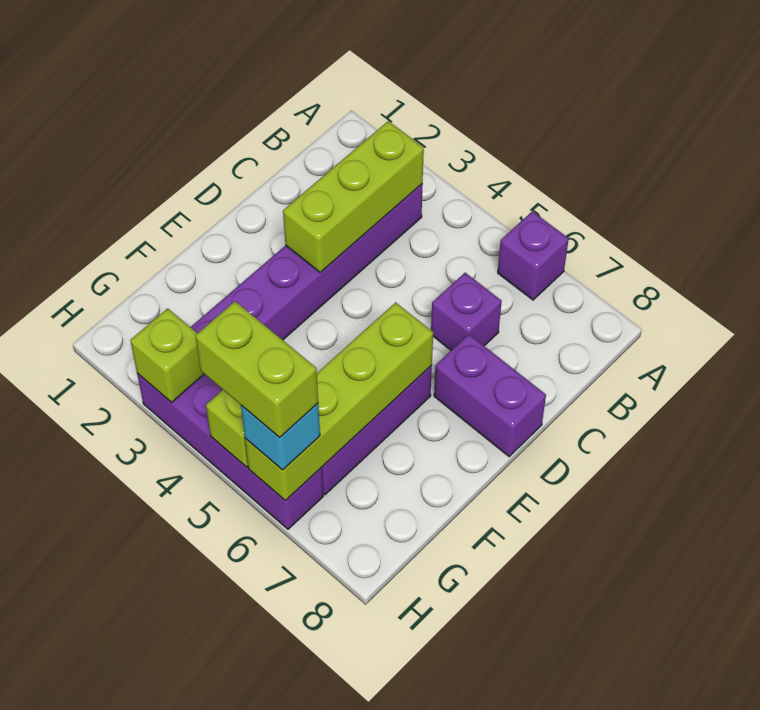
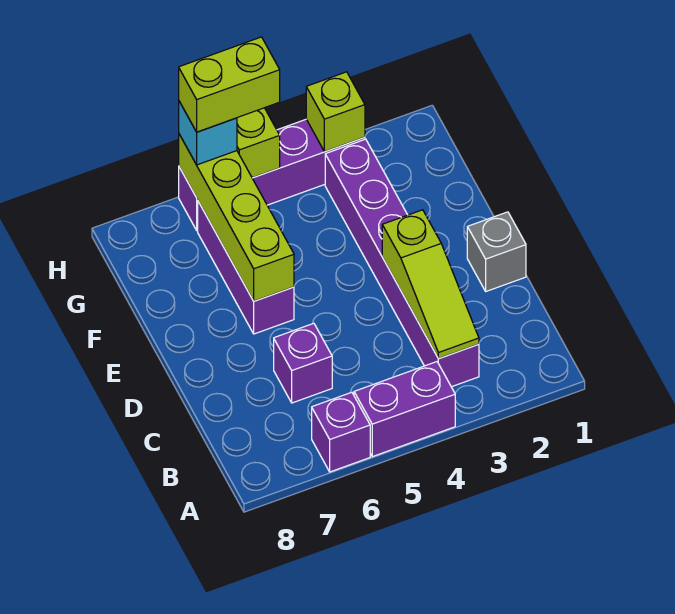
lime 1x3 brick [283,121,424,273] -> lime 1x3 slope [382,210,479,359]
none -> grey 1x1 brick [467,212,526,291]
purple 1x2 brick [434,334,546,457] -> purple 1x2 brick moved to [354,362,455,457]

